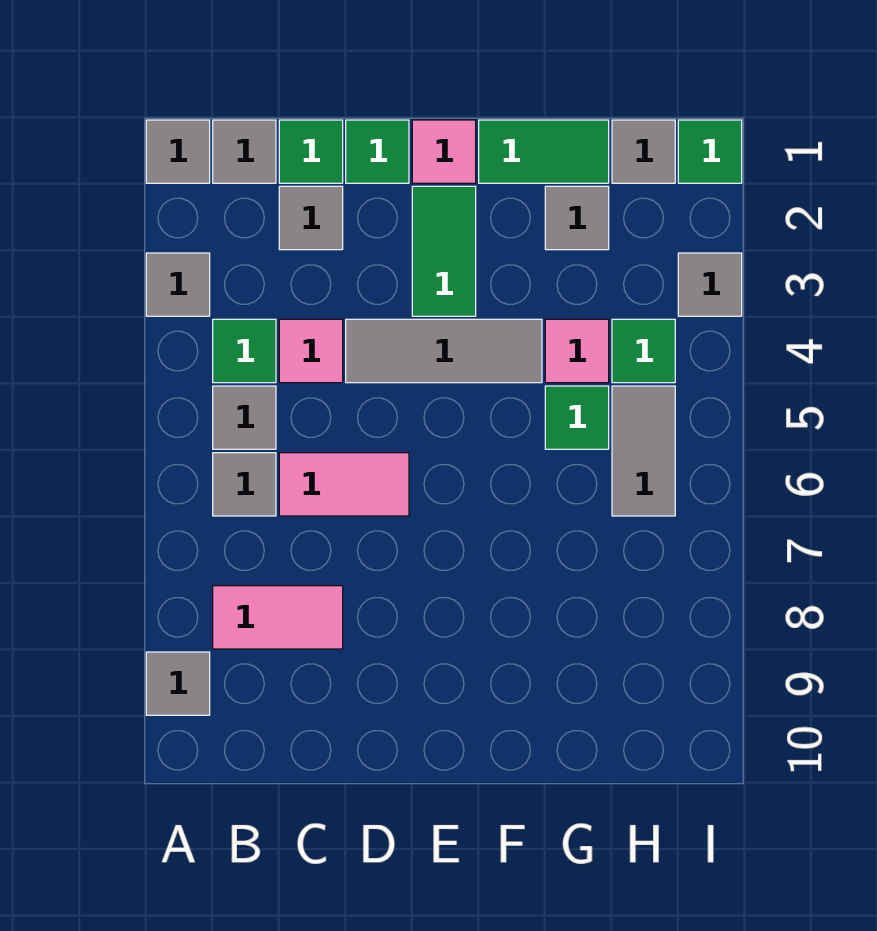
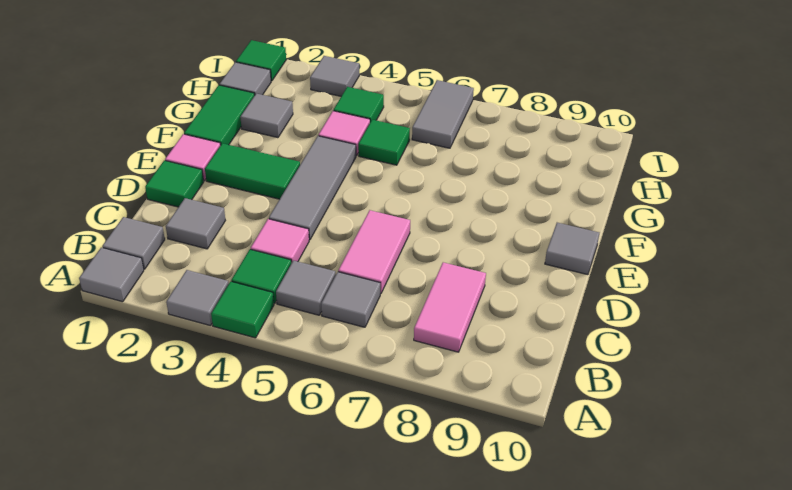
grey 1x1 tile [146,652,210,715] -> grey 1x1 tile moved to [545,223,599,275]
green 1x1 tile [279,120,343,183] -> green 1x1 tile moved to [211,282,274,338]
grey 1x2 tile [612,386,675,516] -> grey 1x2 tile turned to [412,80,474,148]

